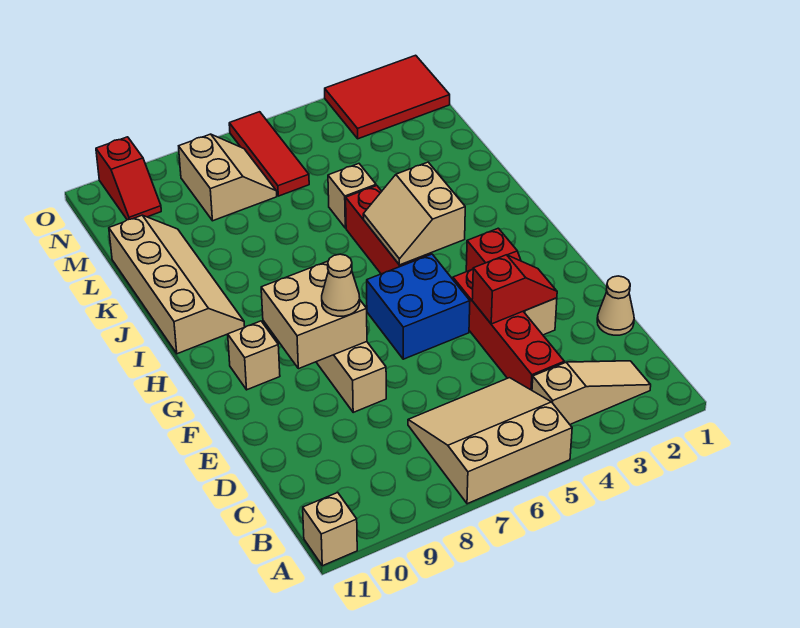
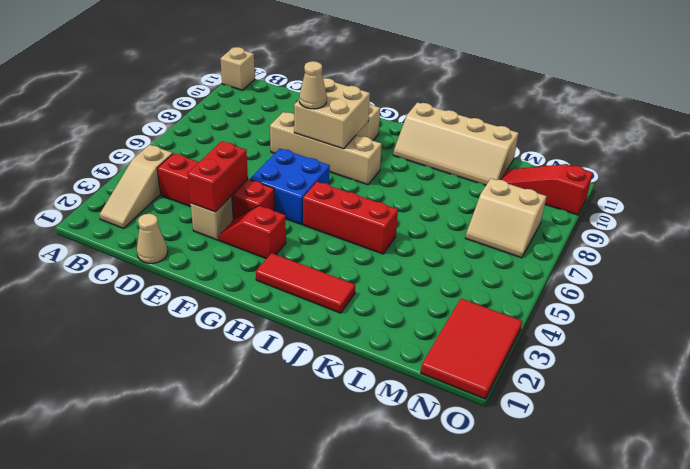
tan 3x3 slope [408,378,572,504] -> none
red 1x2 slope [472,255,557,324] -> red 1x2 brick [187,141,248,212]
tan 2x2 slope [363,162,465,265] -> none
tan 1x1 brick [328,164,376,228] -> none
red 1x3 tile [229,112,309,196] -> red 1x3 tile moved to [256,253,355,313]
red 1x2 slope [96,137,161,220] -> red 1x3 slope [500,164,593,215]

